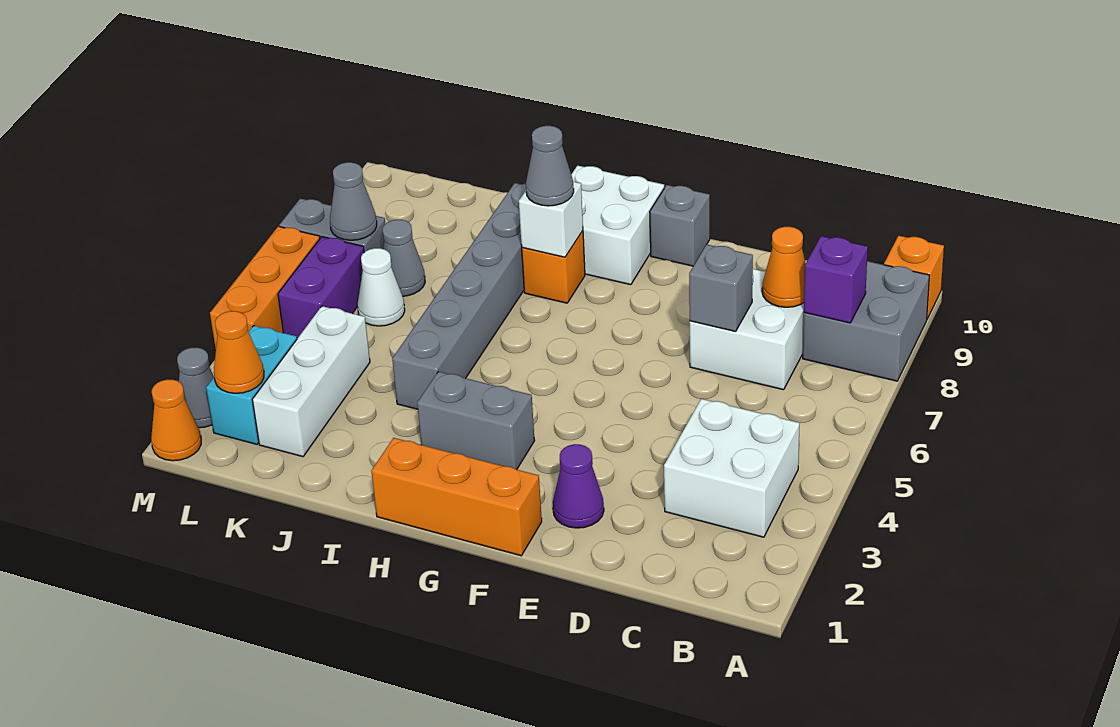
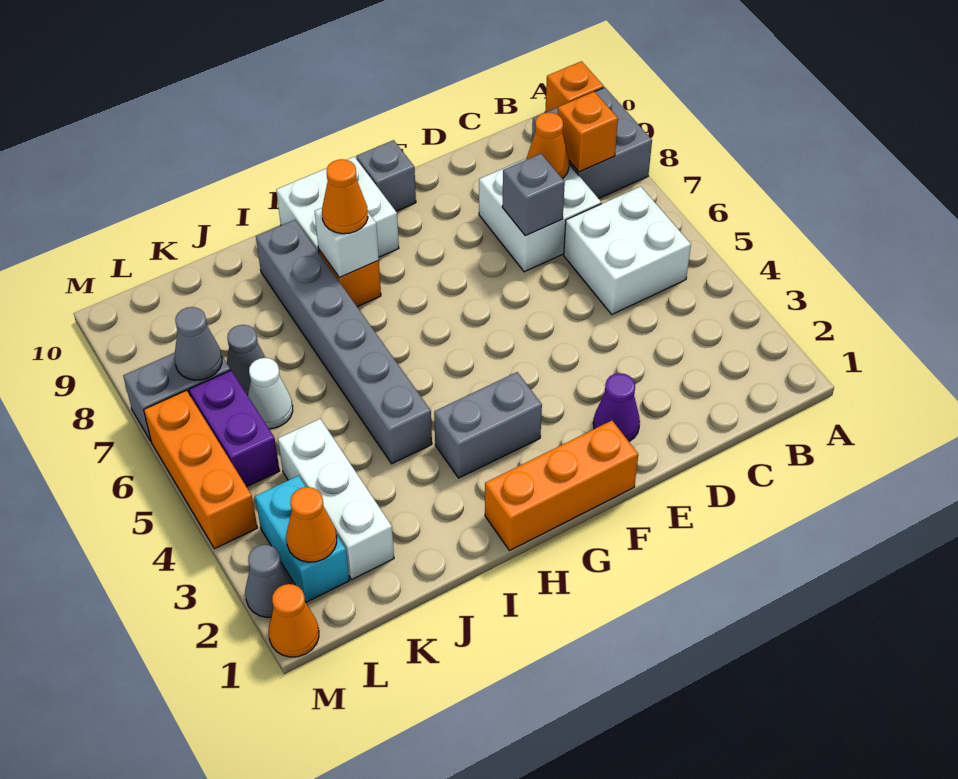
white 2x2 brick [664,399,800,537] -> white 2x2 brick moved to [564,186,691,314]
purple 1x1 brick [804,236,868,323] -> orange 1x1 brick [557,92,618,172]
grey 1x1 cone [526,126,574,206] -> orange 1x1 cone [322,159,368,234]

